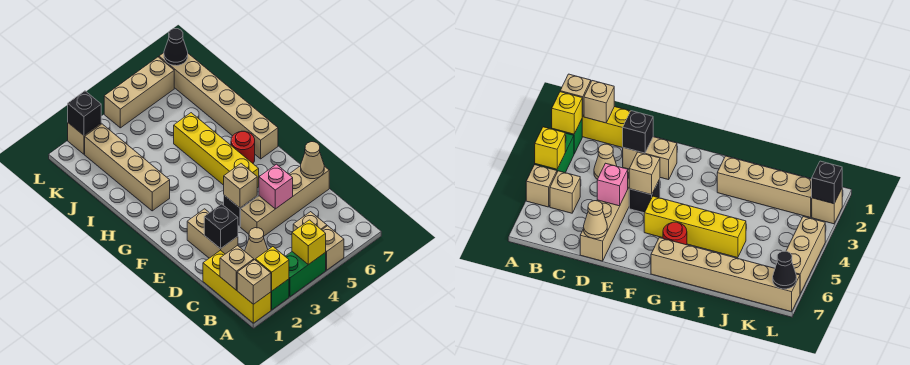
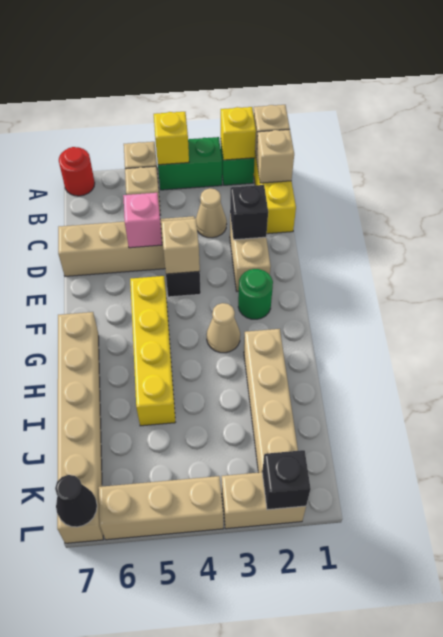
tan 1x1 cone [301,142,324,179] -> tan 1x1 cone moved to [207,303,240,353]
none -> green 1x1 round brick [238,269,273,319]
red 1x1 round brick [231,131,255,163] -> red 1x1 round brick moved to [59,147,95,196]
tan 1x1 brick [68,123,101,154] -> tan 1x2 brick [222,472,306,529]

